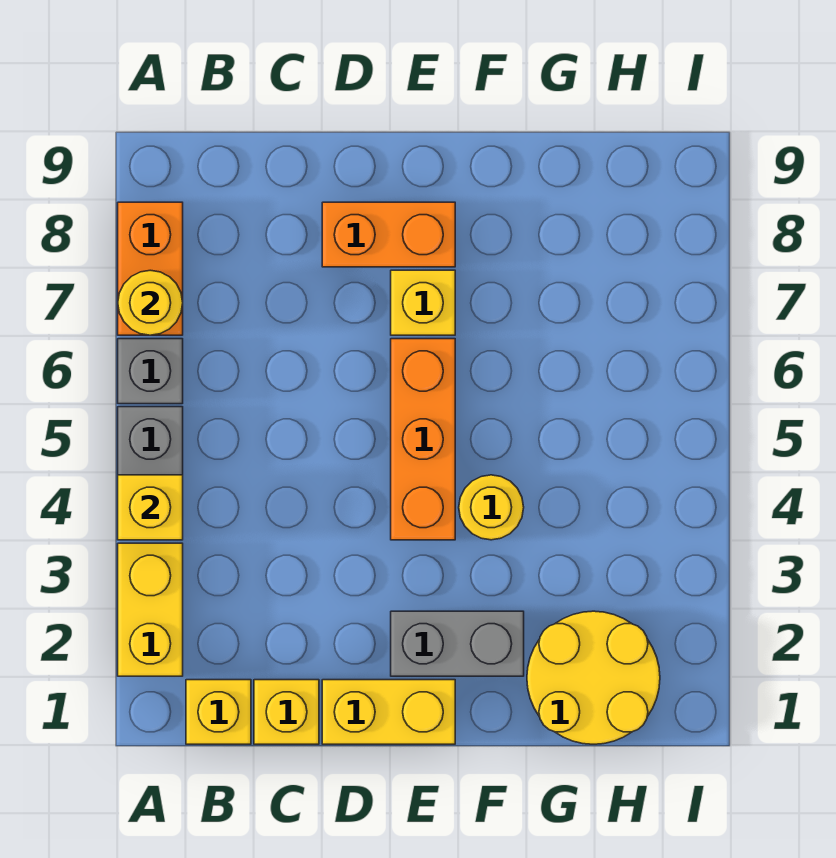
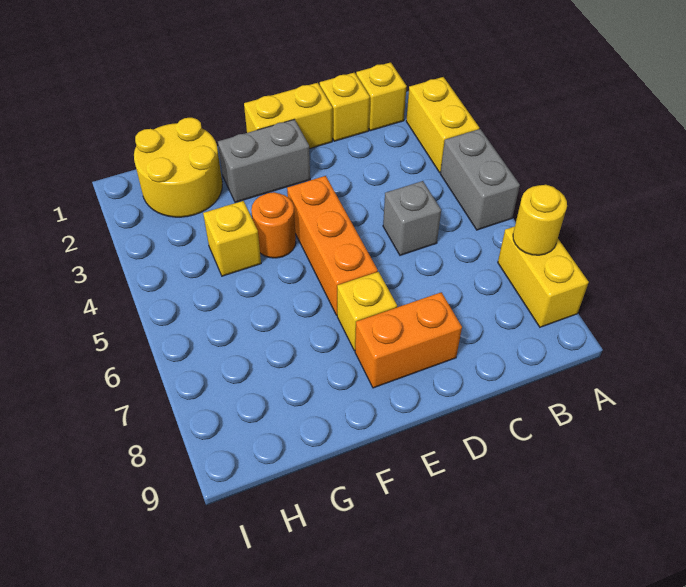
yellow 1x1 brick [118,475,183,540] -> yellow 1x1 brick moved to [203,201,261,276]
grey 1x1 brick [118,339,183,404] -> grey 1x1 brick moved to [383,181,441,255]
orange 1x2 brick [118,202,183,335] -> yellow 1x2 brick [498,226,589,327]
yellow 1x1 round brick [459,475,524,540] -> orange 1x1 round brick [251,192,296,258]

